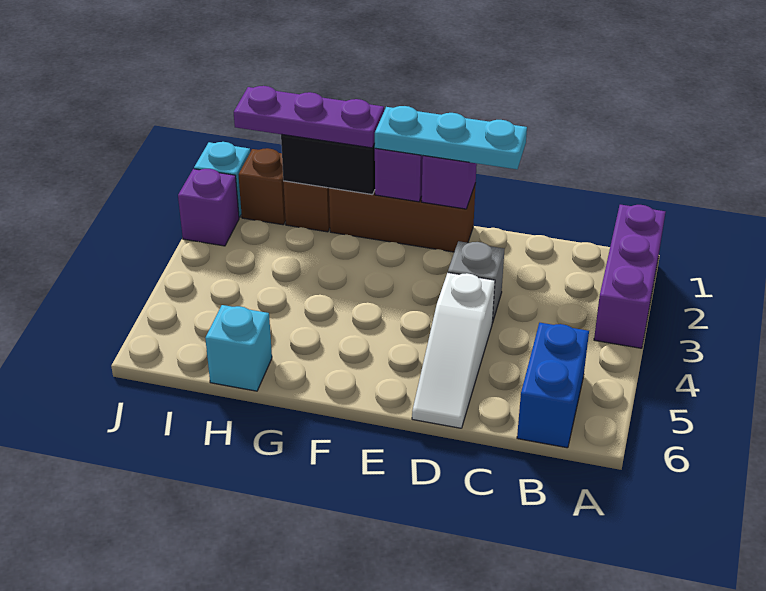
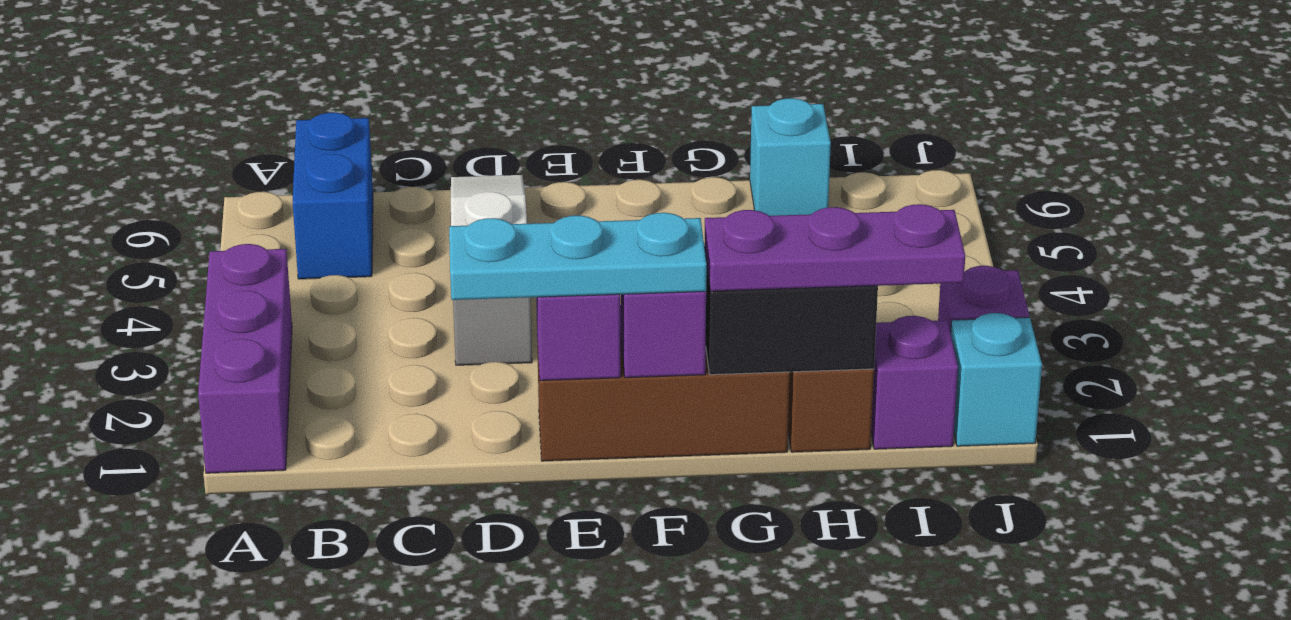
brown 1x1 brick [238,148,286,225] -> purple 1x1 brick [871,316,958,449]

